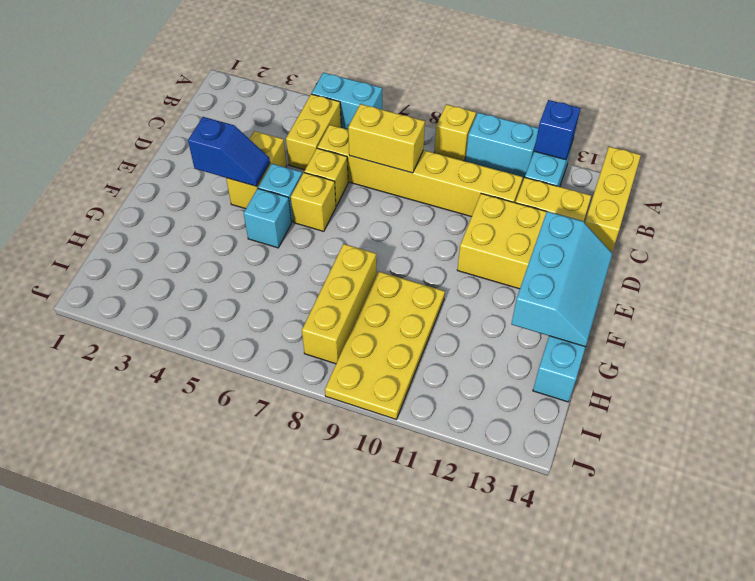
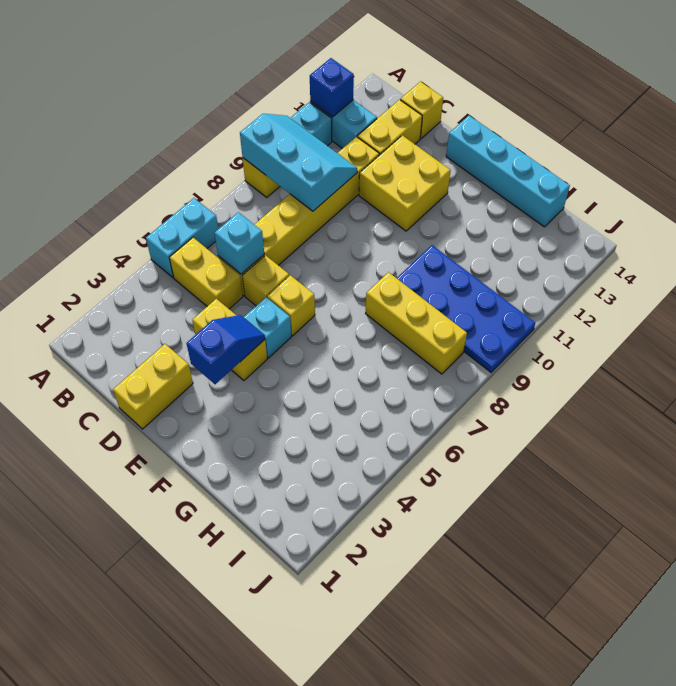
yellow 1x3 brick [585,147,641,252] -> yellow 1x1 brick [400,82,443,138]
yellow 1x2 brick [348,104,425,173] -> yellow 1x2 brick moved to [113,344,193,429]
cyan 2x3 slope [511,212,612,347] -> cyan 2x3 slope moved to [240,114,357,211]
cyan 1x1 brick [244,189,291,248] -> cyan 1x1 brick moved to [215,212,264,274]
yellow 2x4 plate [325,271,445,419] -> blue 2x4 plate [397,245,535,372]

